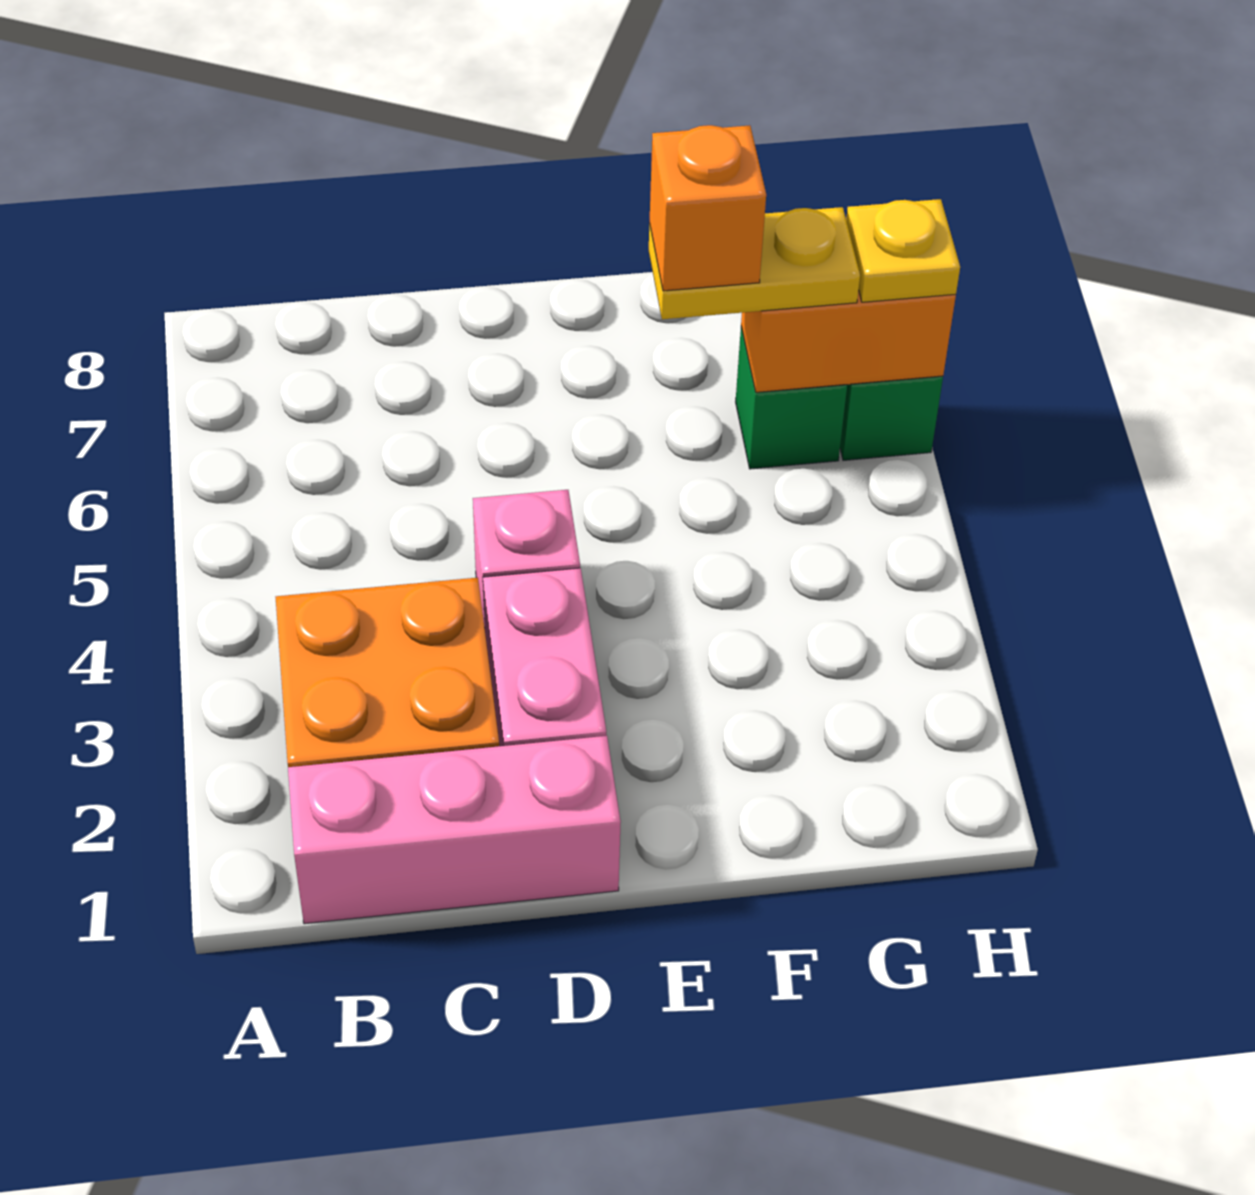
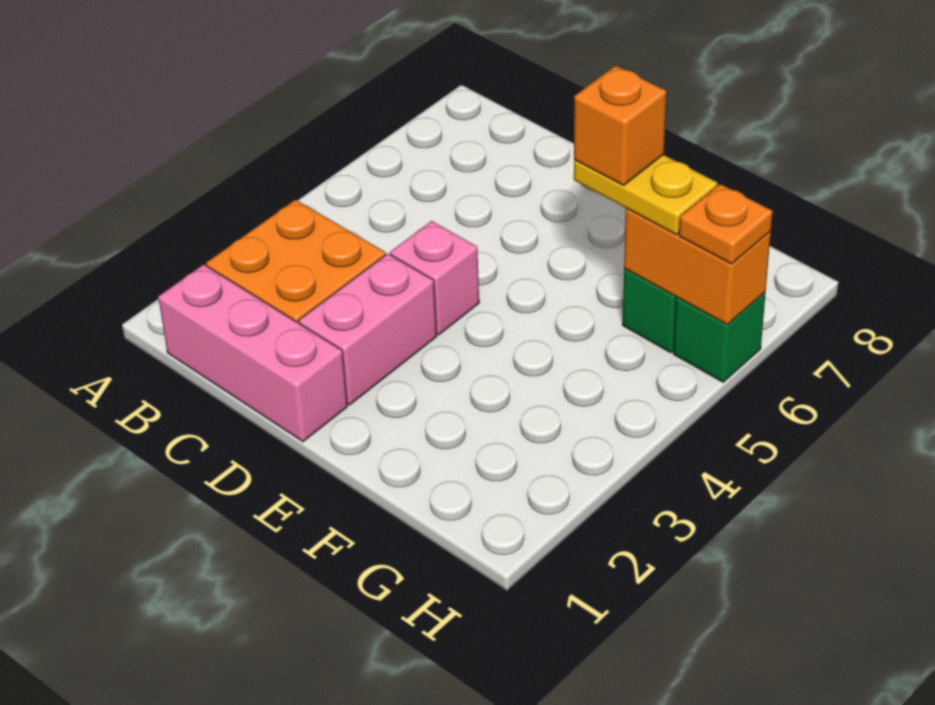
yellow 1x1 plate [846,199,960,302] -> orange 1x1 plate [679,184,773,264]

